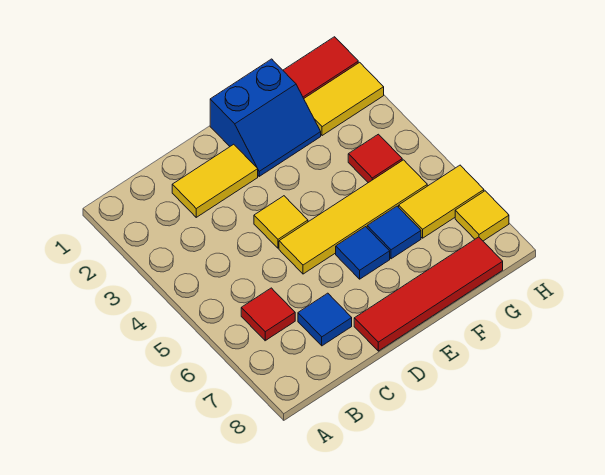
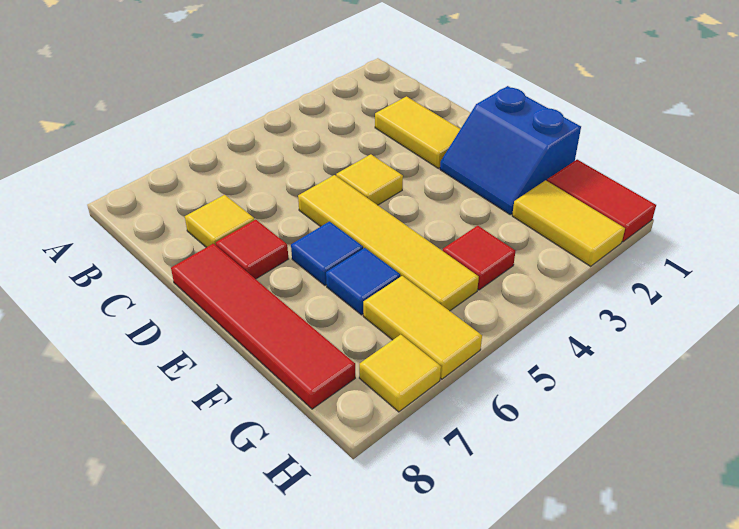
red 1x1 tile [241,288,295,341] -> red 1x1 tile moved to [216,220,288,279]
blue 1x1 tile [298,293,352,346] -> yellow 1x1 tile [185,195,254,247]

